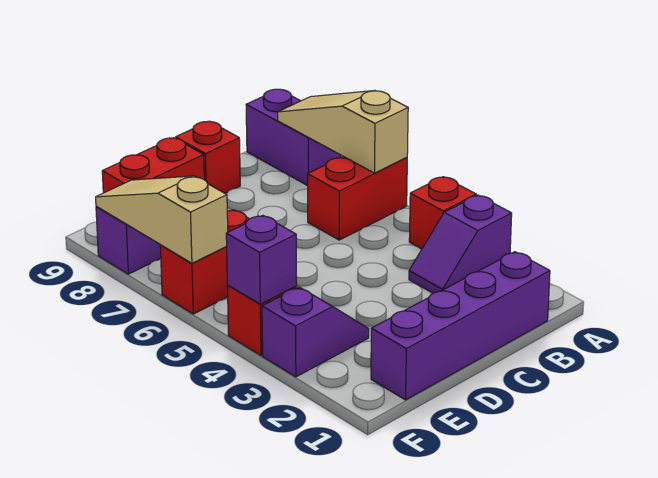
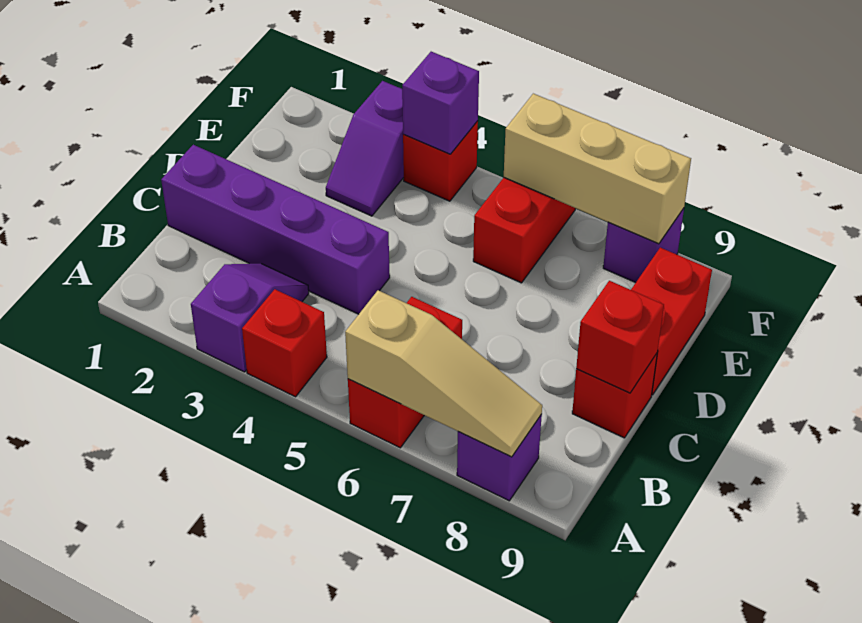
purple 1x2 brick [246,89,341,186] -> purple 1x1 brick [457,415,542,501]
purple 1x4 brick [371,252,550,400] -> purple 1x4 brick turned to [161,145,390,314]
none -> red 1x1 brick [576,281,664,393]
tan 1x3 slope [96,176,228,263] -> tan 1x3 brick [504,94,691,244]

